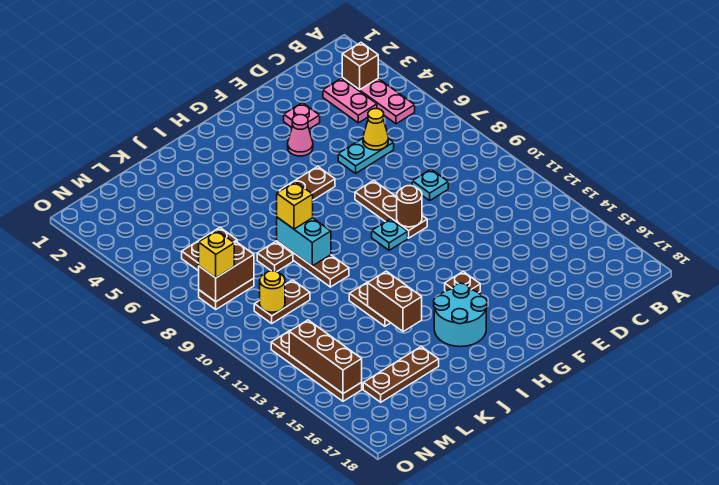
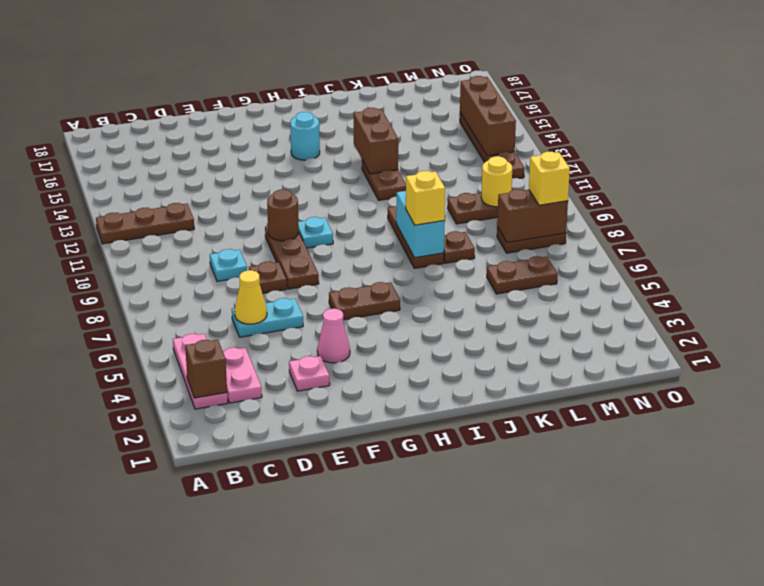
brown 1x1 plate [445,272,480,293] -> brown 1x1 plate moved to [249,261,287,293]
cyan 2x2 round brick [434,283,487,347] -> cyan 1x1 round brick [290,112,320,160]
brown 1x3 plate [363,347,439,402] -> brown 1x3 plate moved to [96,203,194,244]

